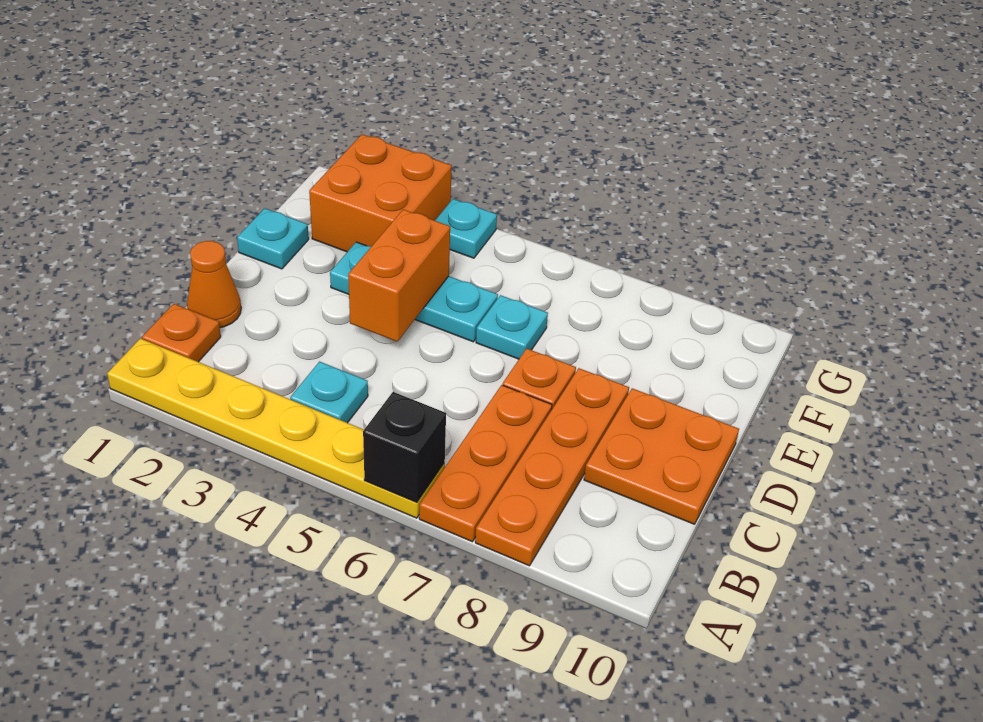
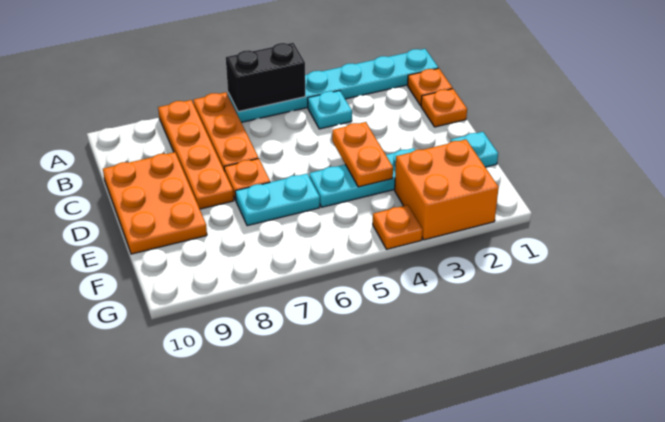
yellow 1x6 plate [107,338,445,518] -> cyan 1x6 plate [228,49,438,122]
black 1x1 brick [363,392,446,502] -> black 1x2 brick [226,43,305,112]
orange 1x1 cone [187,241,241,328] -> orange 1x1 plate [421,89,467,127]
orange 2x2 plate [584,388,739,524] -> orange 2x3 plate [103,152,207,254]
orange 1x2 brick [348,209,450,342] -> orange 1x2 plate [332,122,393,187]
cyan 1x1 plate [476,295,548,359] -> cyan 1x2 plate [235,174,320,226]
cyan 1x1 plate [435,199,497,258] -> orange 1x1 plate [373,205,423,249]

